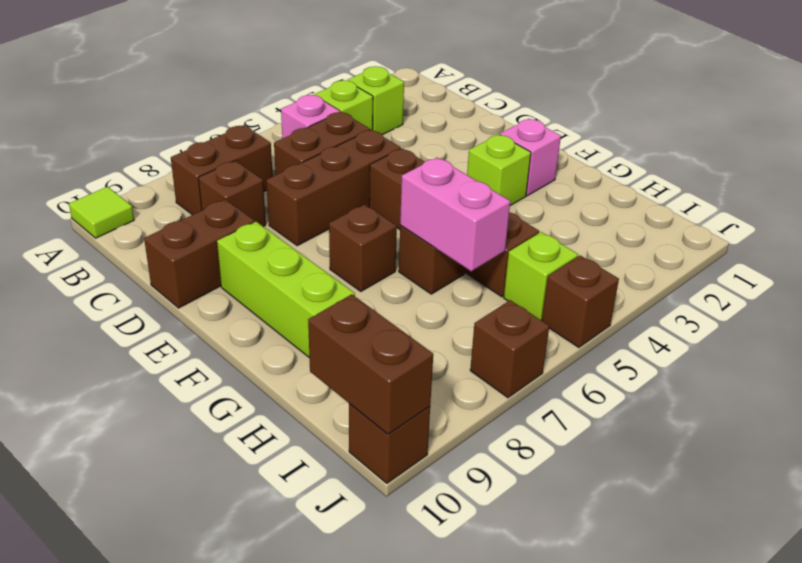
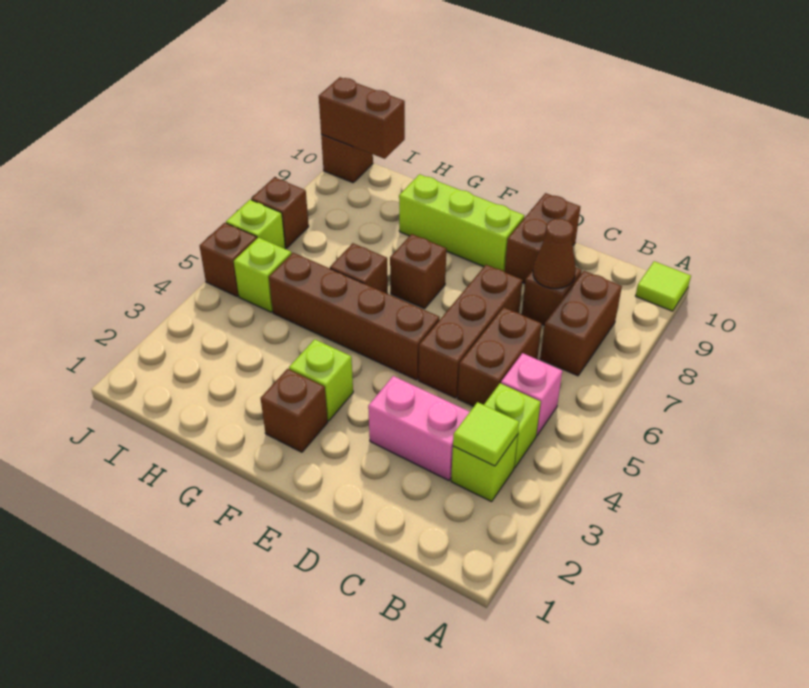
none -> lime 1x1 tile [453,402,519,466]
none -> brown 1x1 cone [533,219,576,289]
pink 1x1 brick [500,119,561,196] -> brown 1x1 brick [261,369,328,452]
pink 1x2 brick [400,158,510,271] -> pink 1x2 brick moved to [368,376,470,480]
none -> lime 1x1 brick [226,200,285,249]

